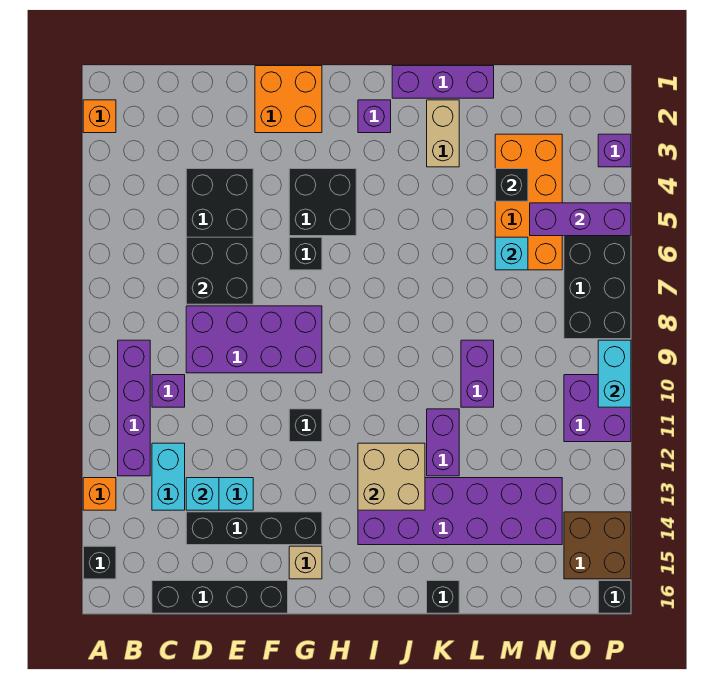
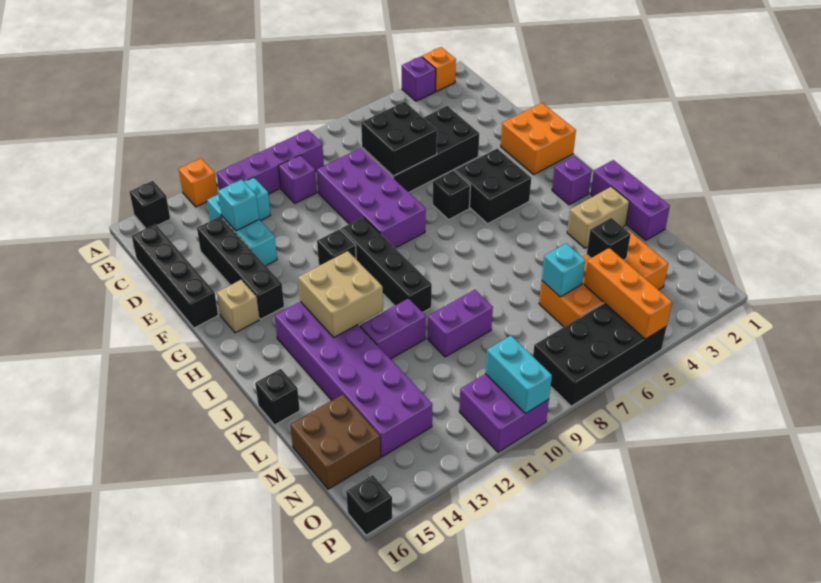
none -> black 1x4 brick [341,217,432,312]
purple 1x3 brick [530,203,631,236] -> orange 1x3 brick [584,248,672,339]
brown 2x2 brick [564,512,631,579] -> brown 2x2 brick moved to [290,394,380,489]
purple 1x1 brick [598,134,631,167] -> purple 1x1 brick moved to [402,56,436,101]
cyan 1x2 brick [598,340,631,407] -> cyan 1x2 brick turned to [485,336,552,414]

